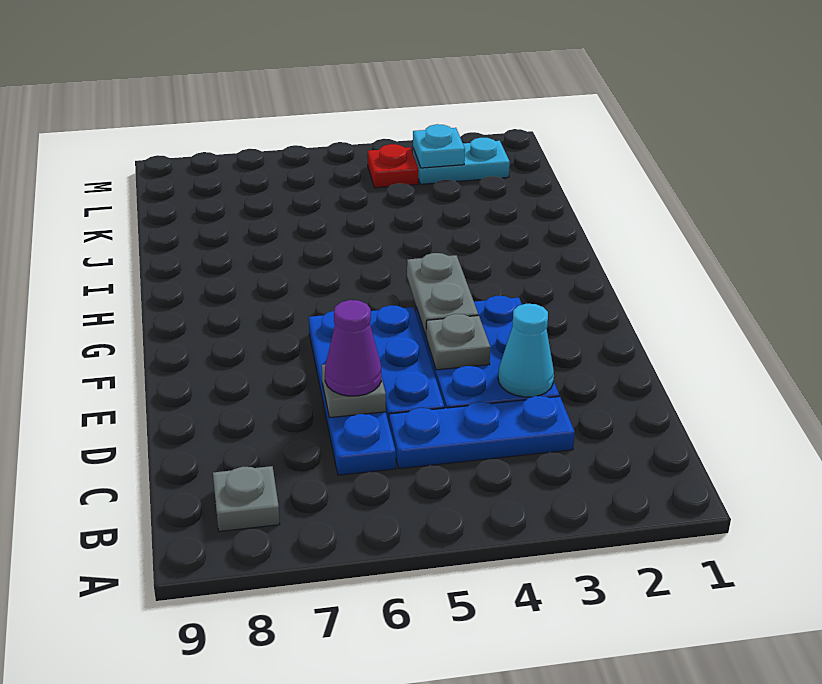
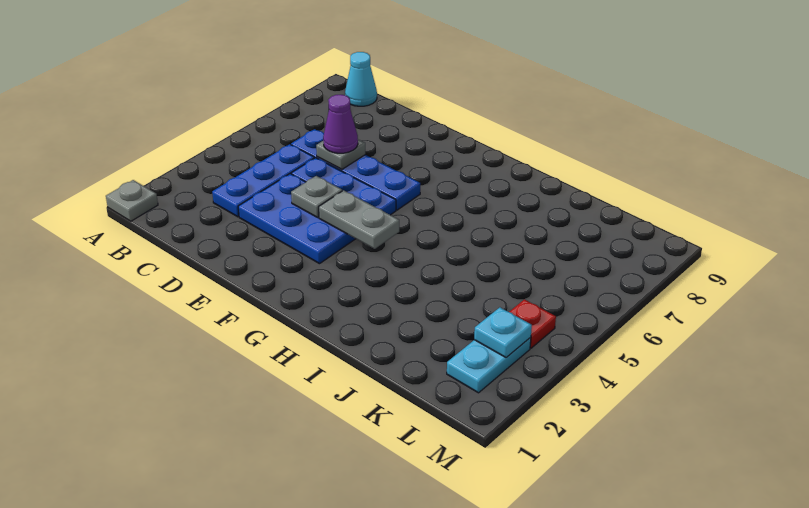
grey 1x1 plate [213,466,280,532] -> grey 1x1 plate moved to [106,180,158,221]
cyan 1x1 cone [498,304,554,397] -> cyan 1x1 cone moved to [345,52,377,106]

